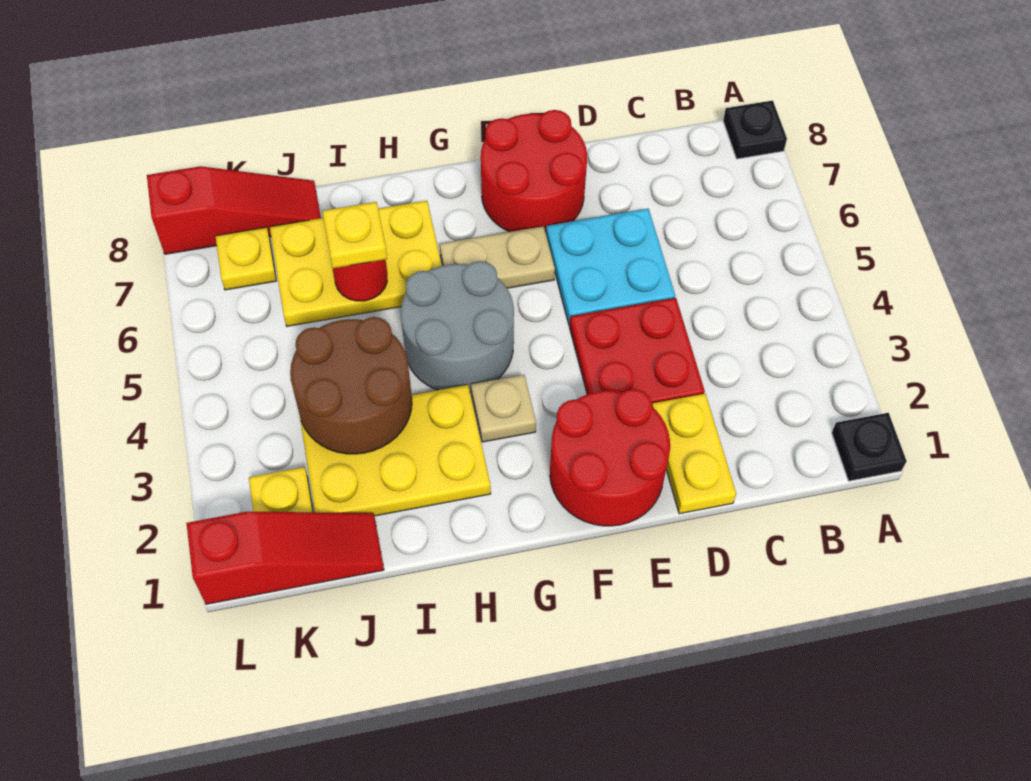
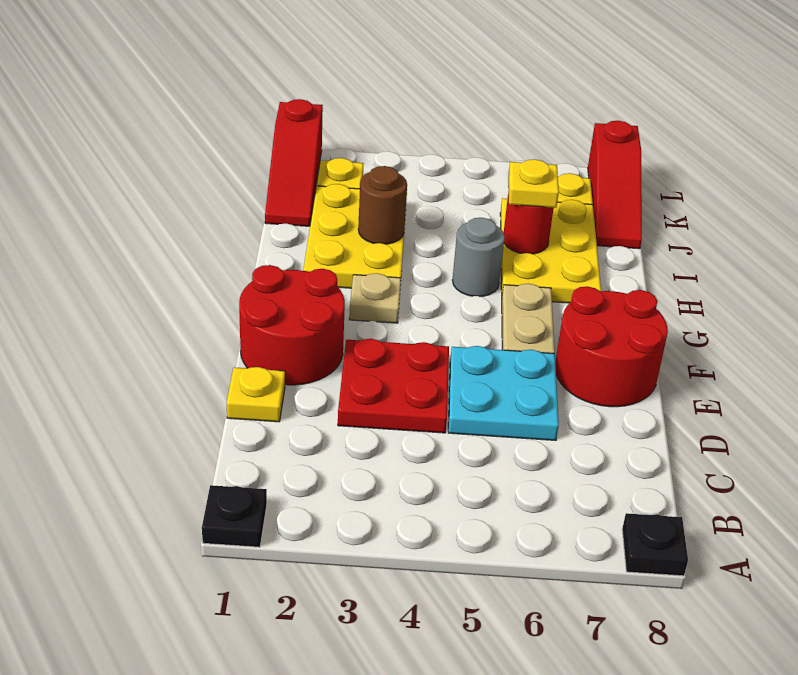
yellow 1x2 plate [652,394,736,514] -> yellow 1x1 plate [227,367,285,422]
grey 2x2 round brick [401,261,514,393] -> grey 1x1 round brick [452,218,505,297]
brown 2x2 round brick [290,317,412,454] -> brown 1x1 round brick [358,166,407,244]

